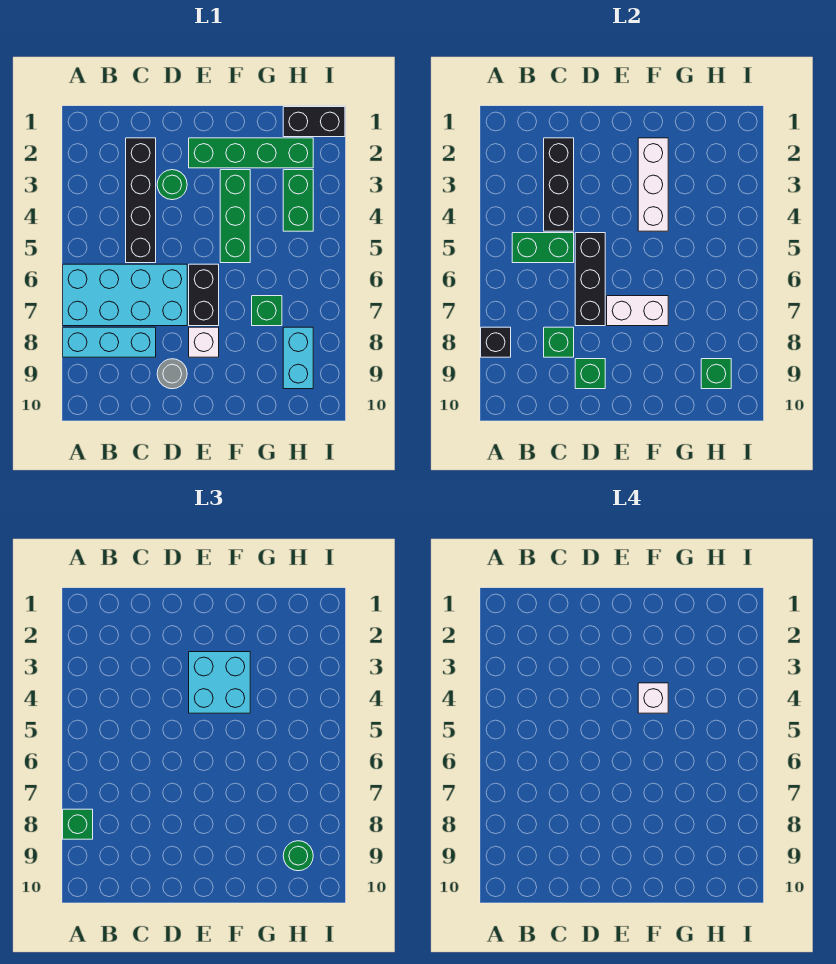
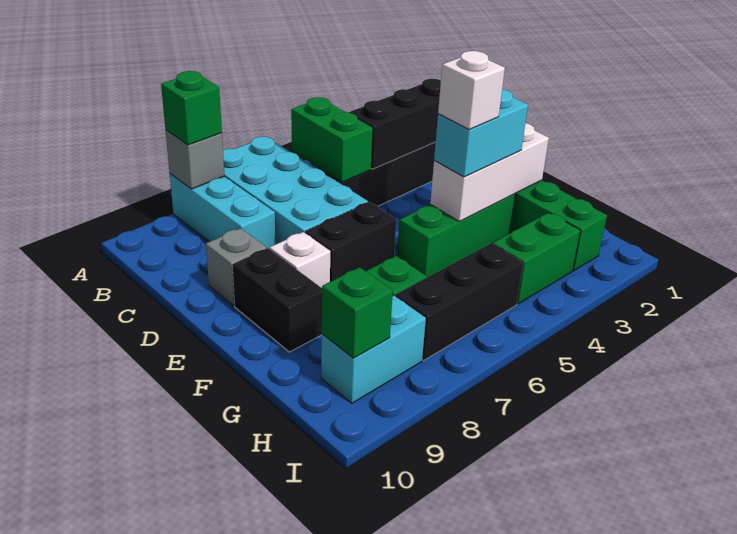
black 1x1 brick [481,327,511,357] -> grey 1x1 brick [165,130,224,189]
green 1x1 brick [544,327,574,357] -> none
green 1x1 round brick [157,170,187,200] -> none
black 1x3 brick [575,233,605,326] -> black 1x3 brick moved to [395,243,523,360]
grey 1x1 round brick [157,359,187,389] -> grey 1x1 brick [206,228,267,306]
green 1x1 brick [575,359,605,389] -> none
cyan 2x2 brick [189,652,250,713] -> cyan 1x2 brick [434,89,528,177]
white 1x2 brick [607,296,668,326] -> none
black 1x2 brick [283,107,345,137] -> black 1x2 brick moved to [232,248,322,352]
green 1x1 round brick [283,841,313,871] -> none

